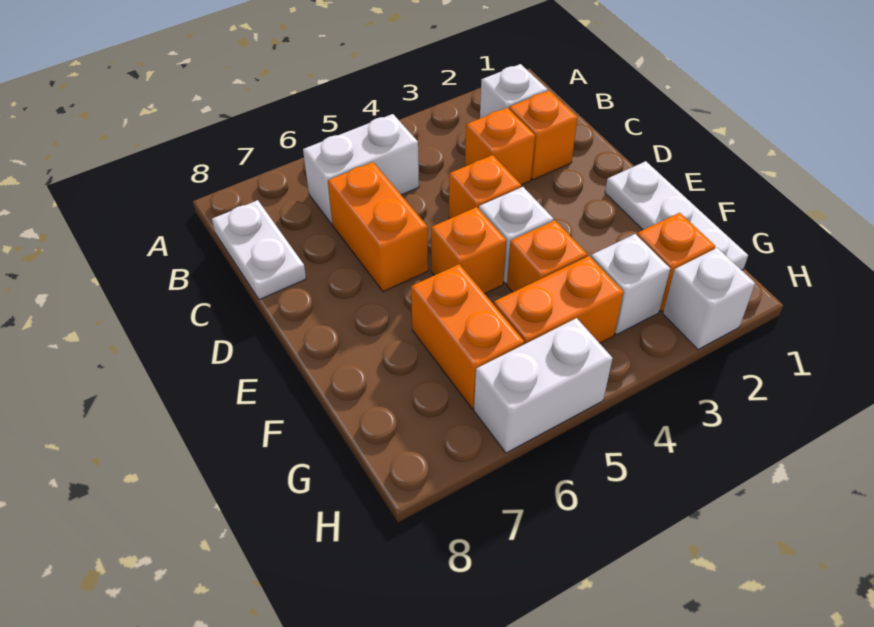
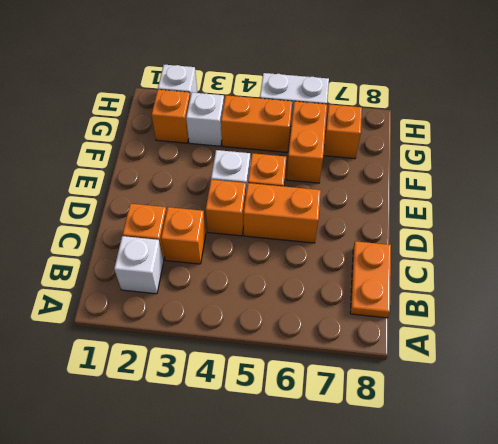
white 1x2 brick [303,114,419,224] -> none
white 1x2 plate [212,200,306,300] -> orange 1x2 plate [350,241,391,318]
orange 1x2 brick [328,162,428,292] -> orange 1x2 brick turned to [244,183,321,243]
white 1x3 plate [605,161,748,270] -> none
orange 1x1 brick [507,220,587,292] -> orange 1x1 brick moved to [323,104,362,159]

